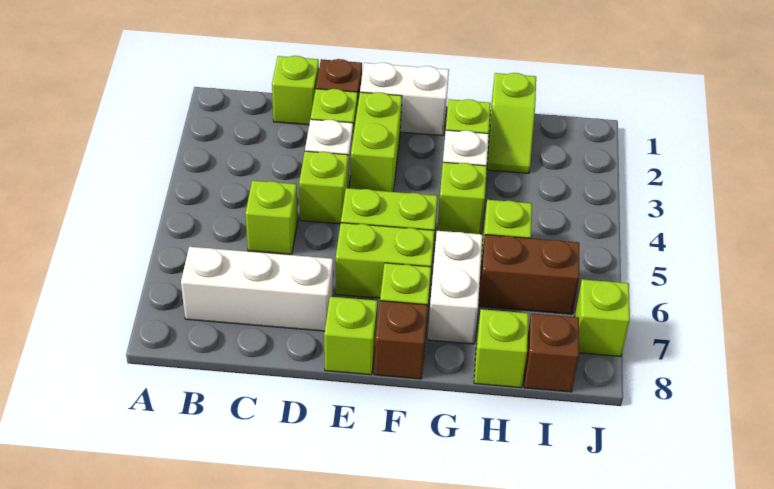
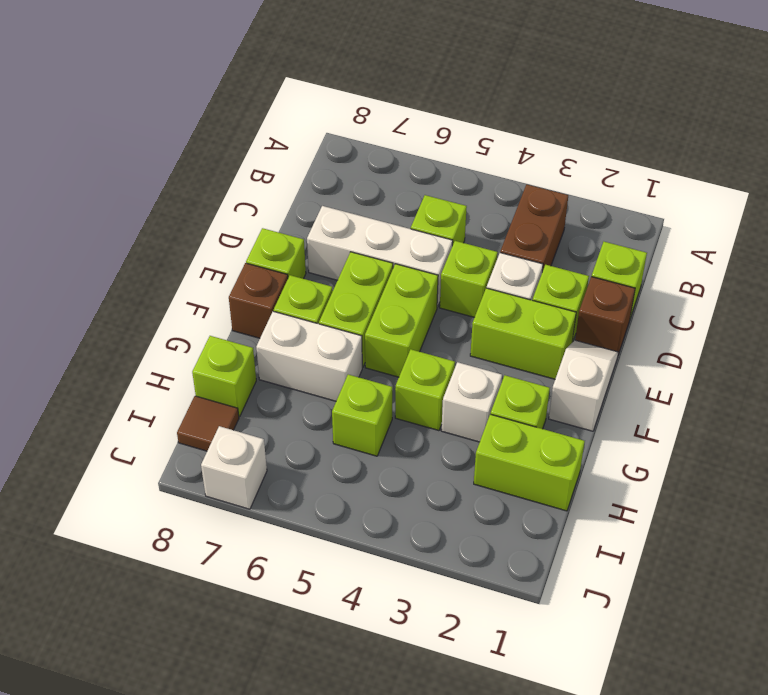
white 1x3 brick [181,247,333,331] -> white 1x3 brick turned to [307,206,453,307]
white 1x2 brick [360,63,449,136] -> white 1x2 slope [549,340,618,431]
lime 1x2 slope [487,73,536,173] -> lime 1x2 brick [474,414,585,511]
brown 1x2 brick [479,235,579,314] -> brown 1x2 brick moved to [500,184,568,272]
brown 1x1 brick [524,314,579,392] -> brown 1x1 tile [177,396,239,451]
lime 1x1 brick [575,279,630,356] -> white 1x1 brick [201,426,267,509]

